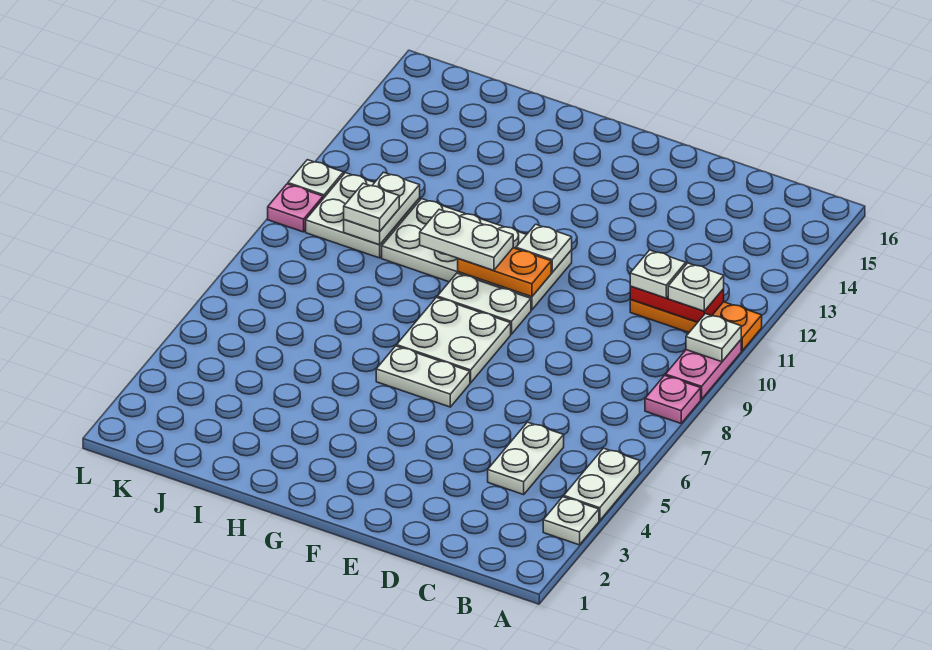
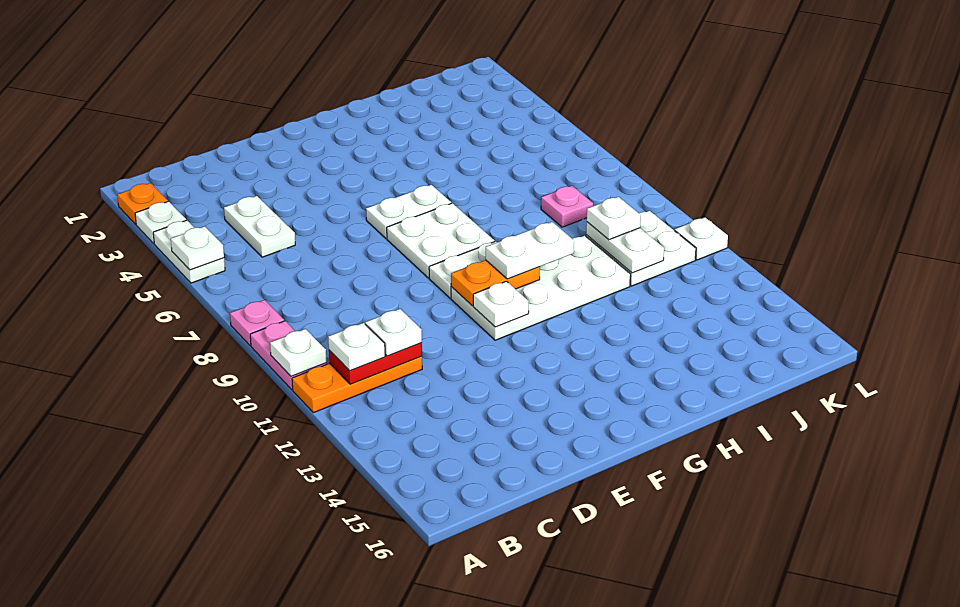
none -> orange 1x1 plate [117,183,168,224]
none -> white 1x1 plate [171,226,224,270]
pink 1x1 plate [268,184,323,232] -> pink 1x1 plate moved to [541,186,593,227]

